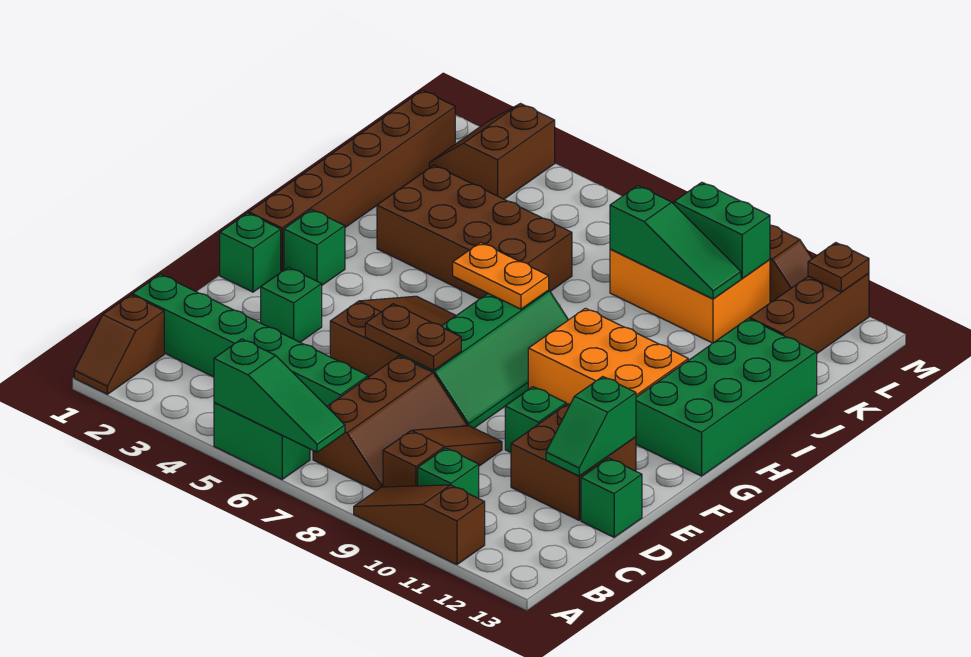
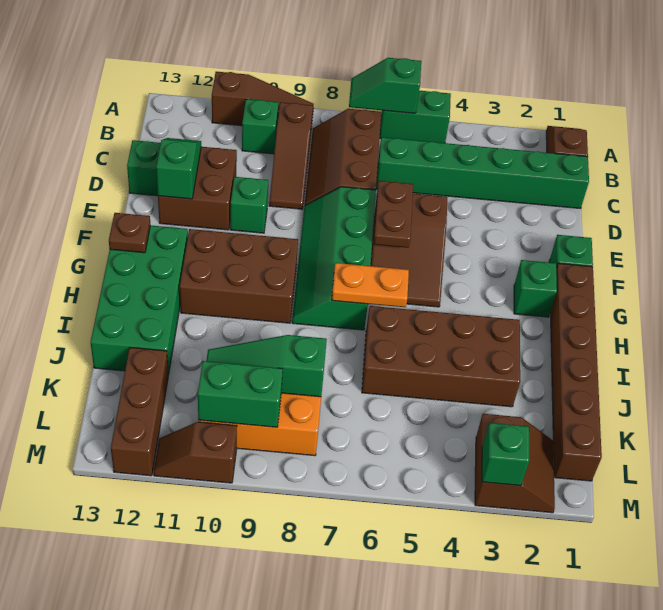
green 1x3 slope [214,339,345,452] -> green 1x2 slope [349,58,421,113]
green 1x1 brick [261,267,322,342] -> green 1x1 brick moved to [482,423,529,486]
brown 1x2 plate [365,304,461,370] -> brown 1x2 plate turned to [374,181,413,248]
orange 2x3 brick [528,308,688,404] -> brown 2x3 brick [180,229,298,323]
brown 1x1 plate [808,243,869,292] -> brown 1x1 plate moved to [109,213,150,253]

